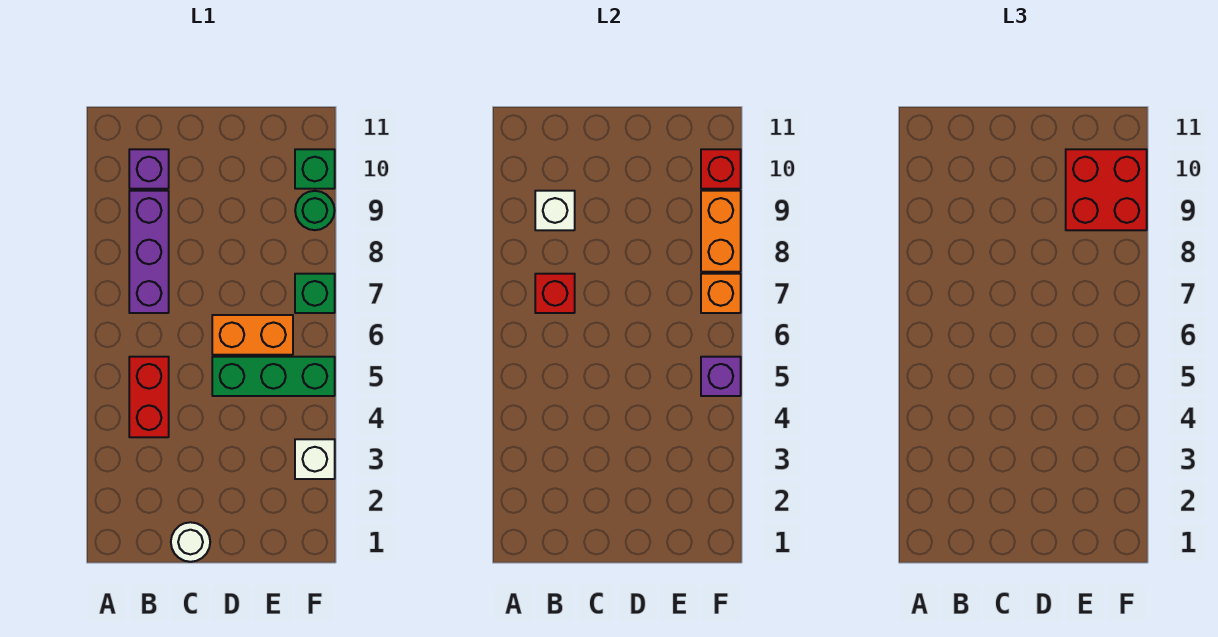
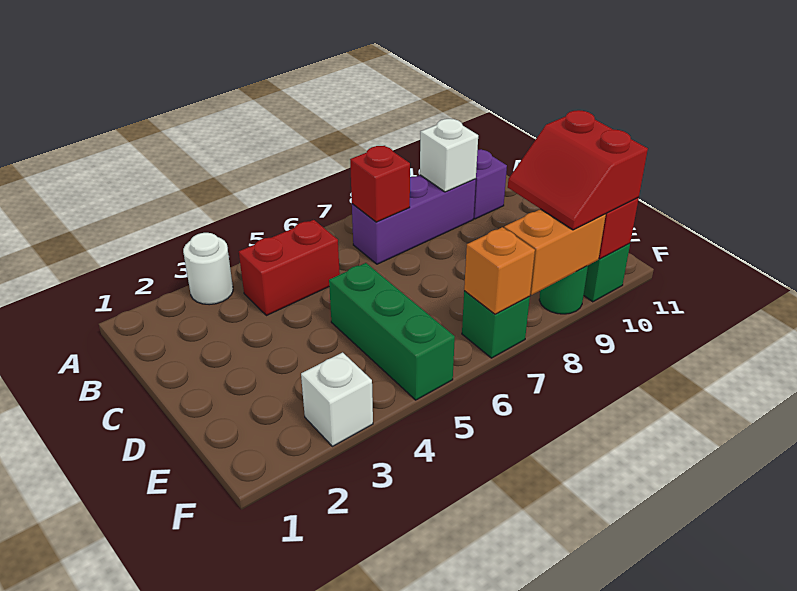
white 1x1 round brick [171,522,210,562] -> white 1x1 round brick moved to [183,233,233,305]
orange 1x2 brick [212,315,293,355] -> none
red 2x2 brick [1066,149,1147,230] -> red 2x2 slope [508,110,648,230]
purple 1x1 brick [701,357,741,396] -> none

